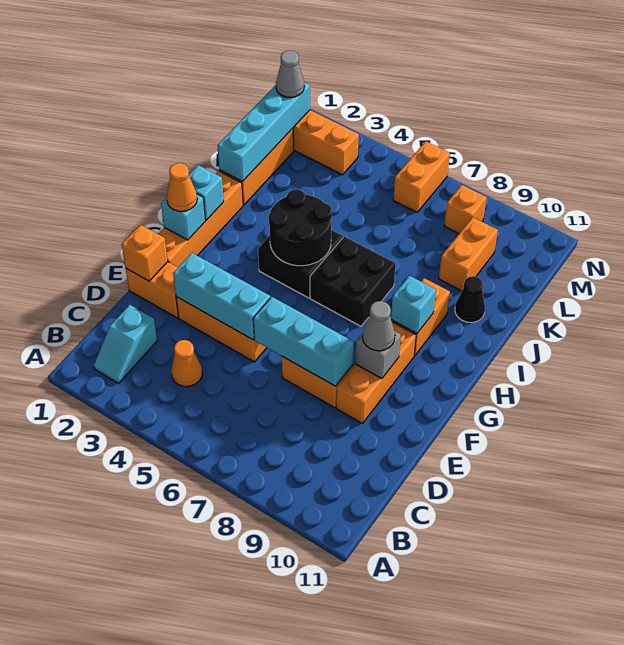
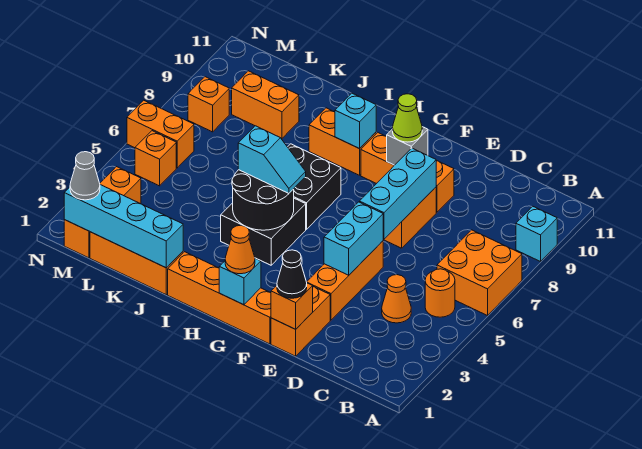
none -> orange 2x2 brick [437,230,522,316]
cyan 1x2 slope [94,305,157,383] -> cyan 1x2 slope moved to [238,126,306,193]
none -> orange 1x1 round brick [425,269,455,317]
cyan 1x3 brick [173,253,270,340] -> cyan 1x2 brick [324,202,383,275]
grey 1x1 cone [362,301,395,351] -> lime 1x1 cone [393,94,422,142]
cyan 1x1 brick [189,165,224,220] -> cyan 1x1 brick moved to [516,206,557,262]
black 1x1 cone [455,276,485,322] -> black 1x1 cone moved to [277,250,307,298]
none -> orange 1x1 brick [135,131,176,186]

